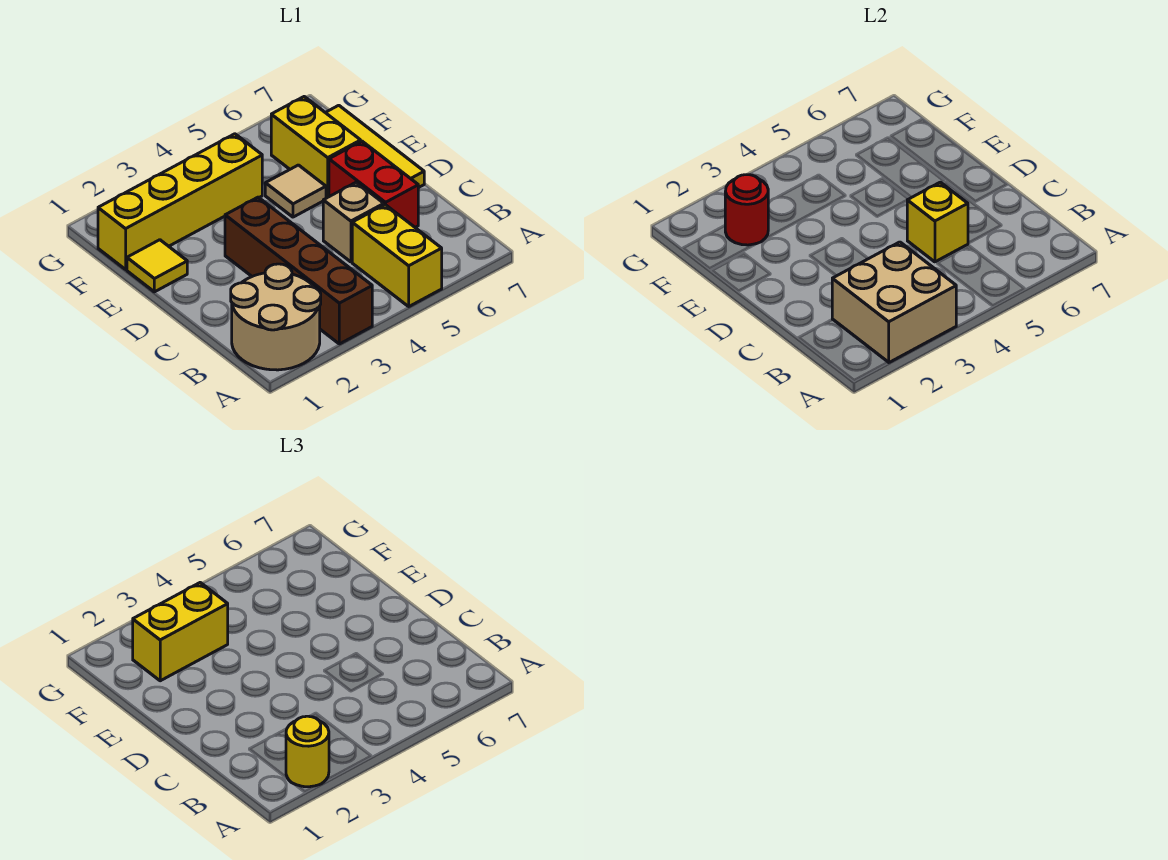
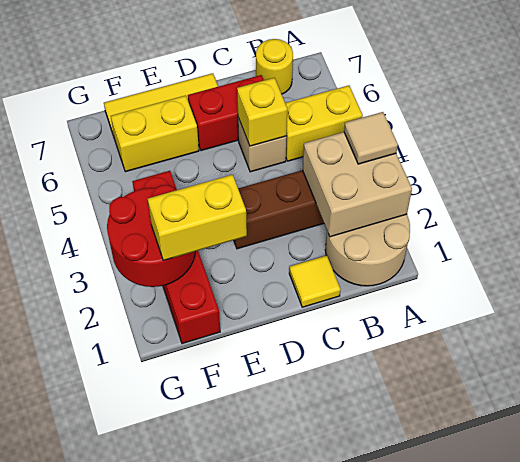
yellow 1x1 round brick [286,716,329,787] -> yellow 1x1 round brick moved to [256,39,293,94]
yellow 1x1 tile [127,240,187,292] -> yellow 1x1 tile moved to [289,255,341,307]
tan 1x1 tile [265,165,326,217] -> tan 1x1 tile moved to [344,112,398,164]
yellow 1x4 brick [98,134,262,269] -> red 1x4 brick [132,171,220,344]
red 1x1 round brick [725,175,768,245] -> red 2x2 round brick [107,185,195,287]
yellow 1x2 brick [133,583,228,681] -> yellow 1x2 brick turned to [148,175,247,261]

